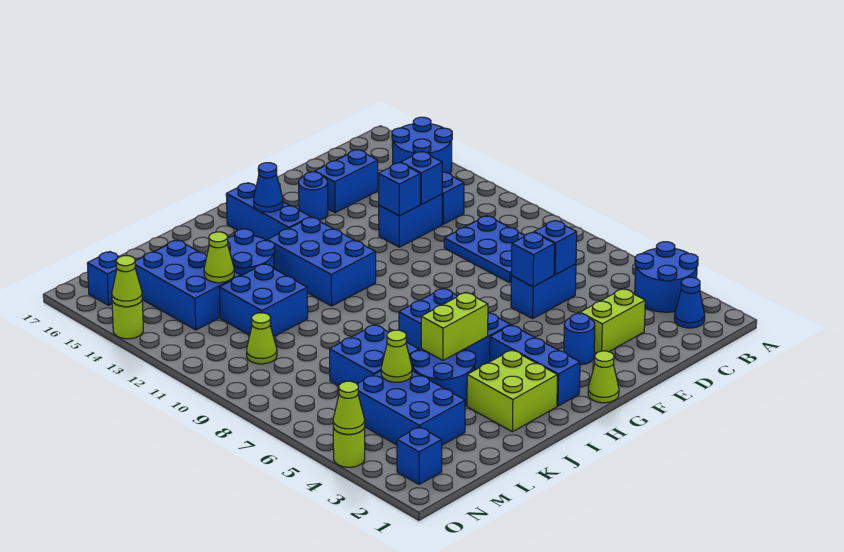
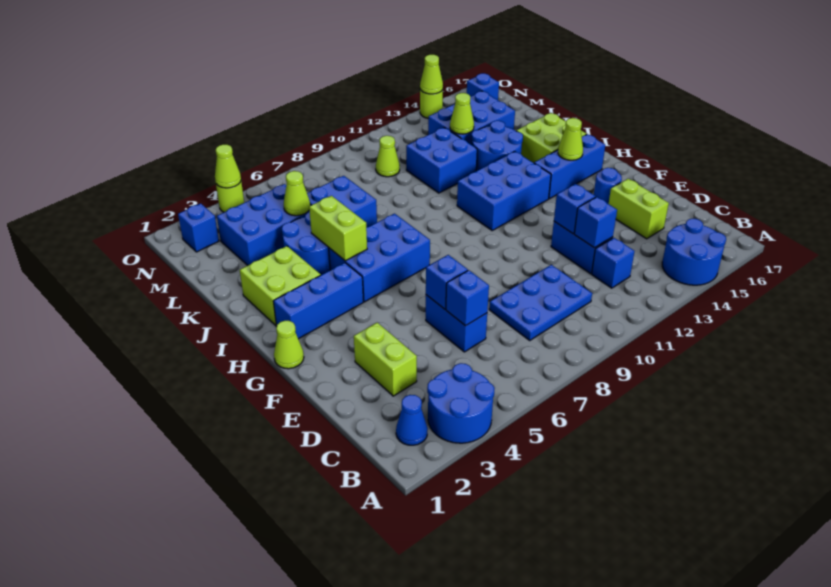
blue 1x2 brick [315,150,378,213] -> lime 1x2 brick [609,179,669,239]
blue 1x1 round brick [564,314,595,365] -> none
blue 1x1 cone [254,163,283,212] -> lime 1x1 cone [558,118,583,160]
none -> lime 2x2 brick [516,113,586,163]

